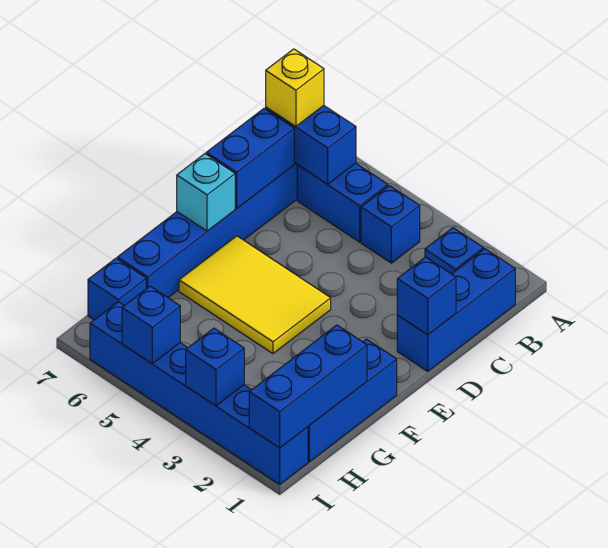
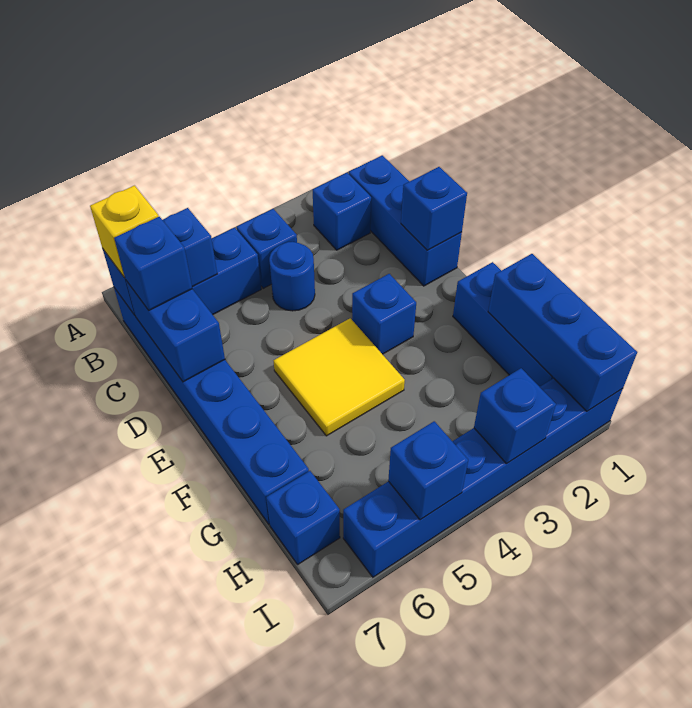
none -> blue 1x1 round brick [269,242,315,311]
none -> blue 1x1 brick [114,217,192,310]
none -> blue 1x1 brick [352,274,416,354]
yellow 2x3 tile [179,236,331,354] -> yellow 2x2 tile [274,318,405,436]
cyan 1x1 brick [177,154,235,231] -> none

